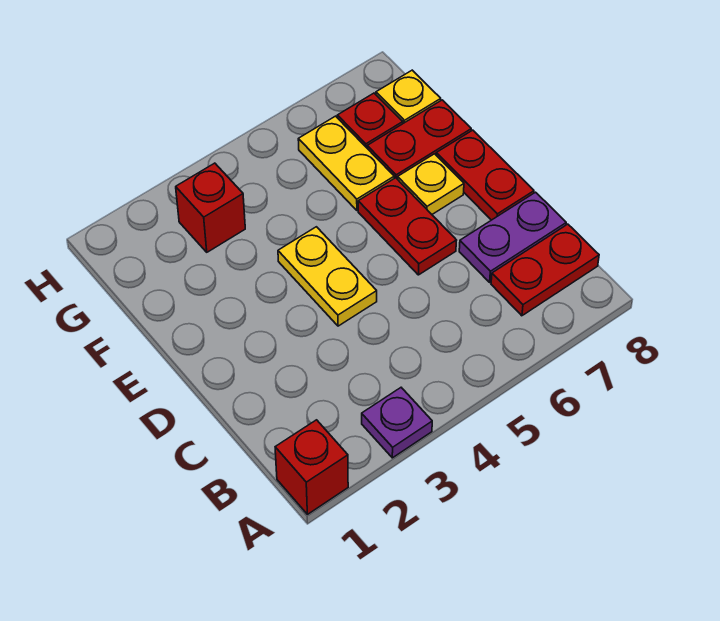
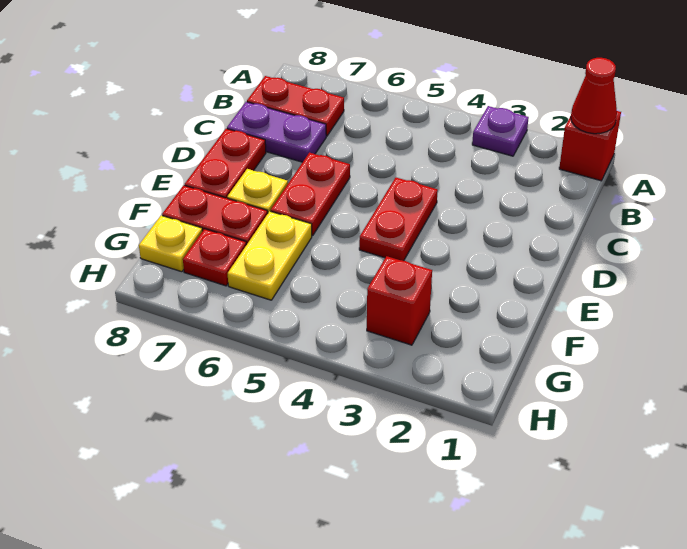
none -> red 1x1 cone [571,58,617,134]
yellow 1x2 plate [278,227,377,326] -> red 1x2 plate [359,178,438,261]

